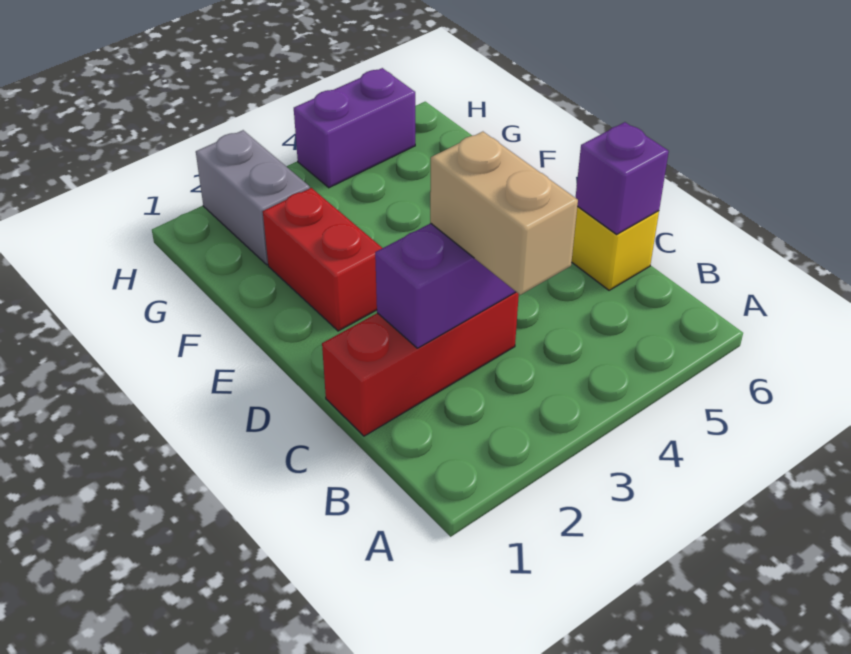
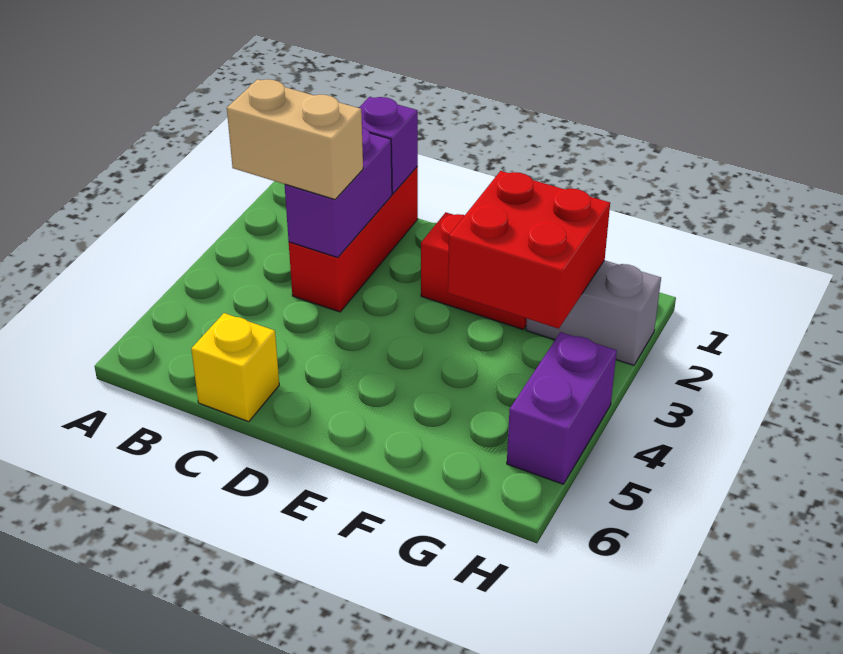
purple 1x1 brick [576,122,669,234] -> purple 1x1 brick moved to [359,97,418,194]
none -> red 2x2 brick [448,171,610,329]

